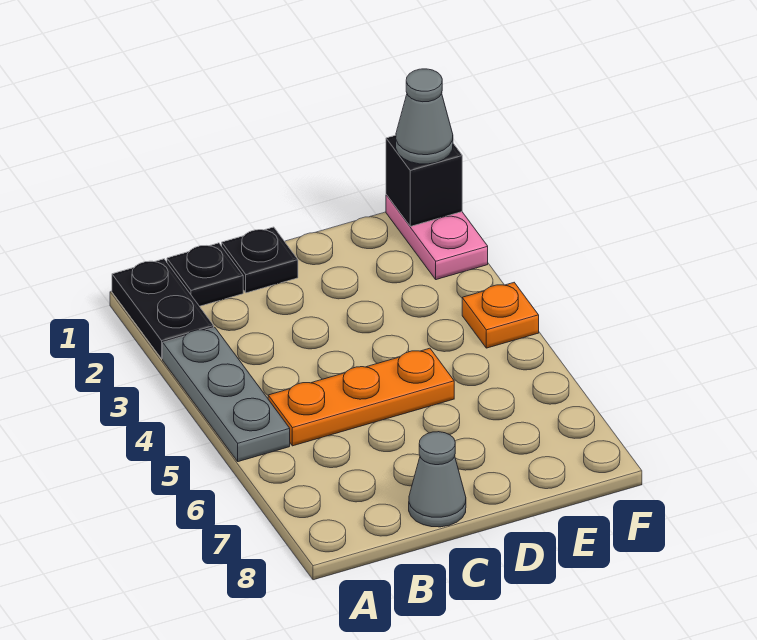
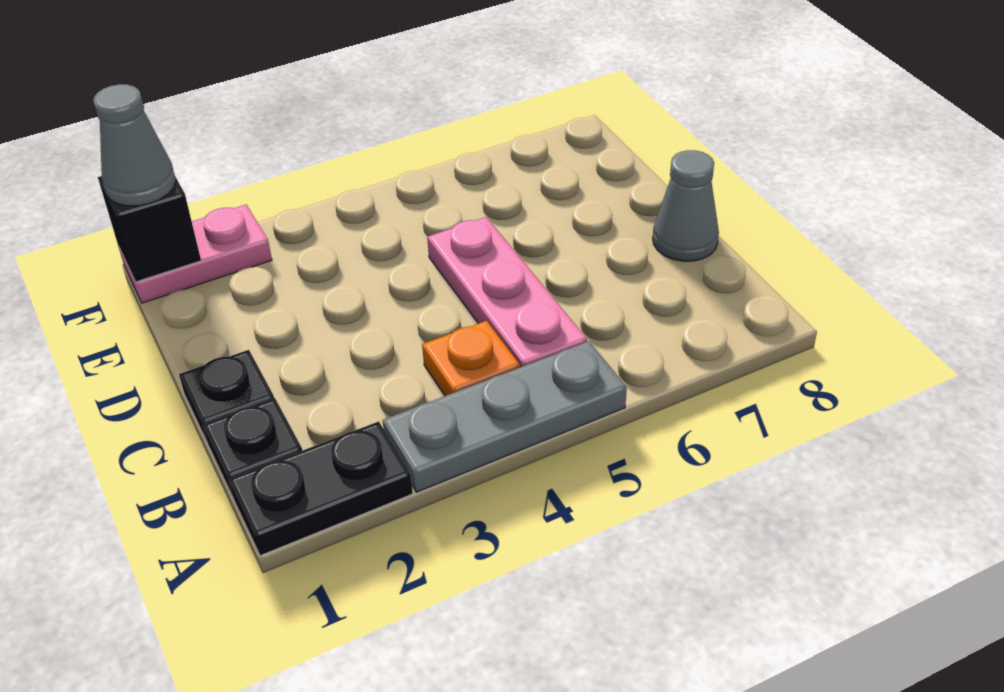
orange 1x3 plate [268,348,454,446] -> pink 1x3 plate [427,217,587,367]
orange 1x1 plate [462,283,539,348] -> orange 1x1 plate moved to [422,321,520,396]

